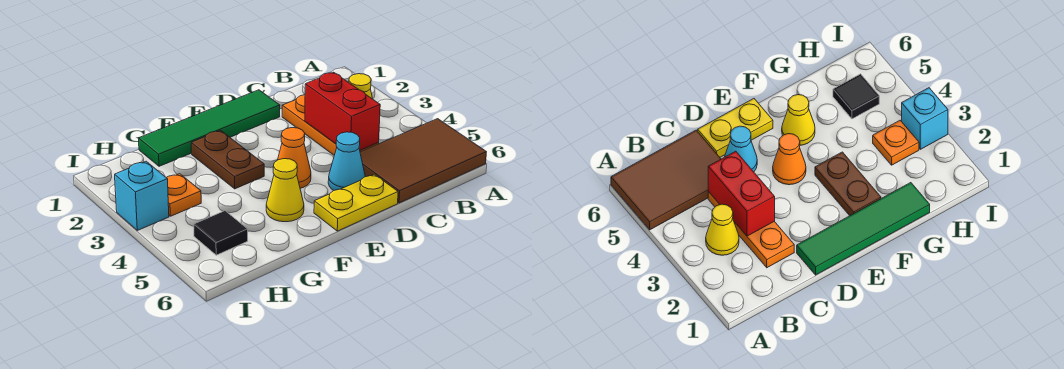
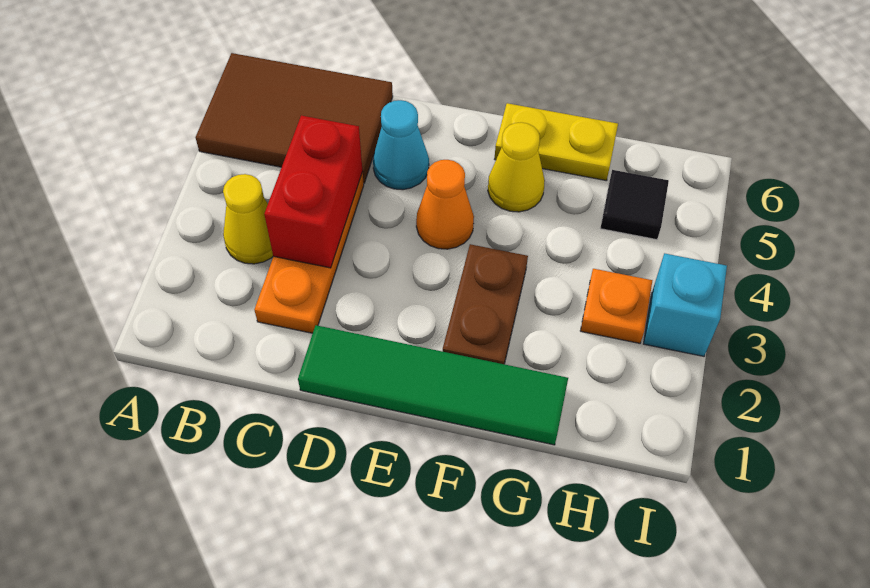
yellow 1x2 plate [314,174,398,231] -> yellow 1x2 plate moved to [495,103,618,181]

